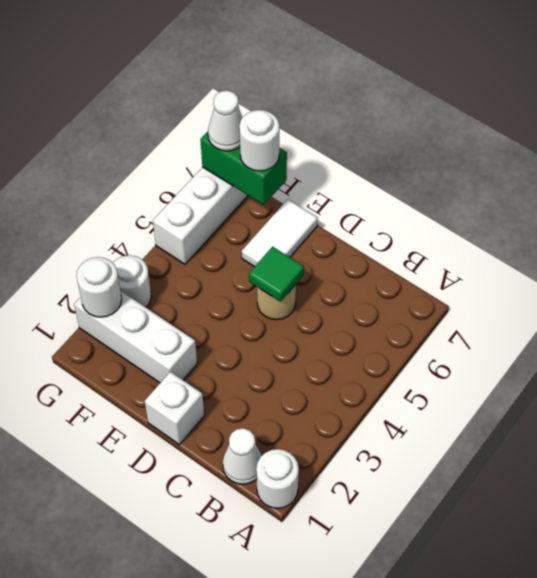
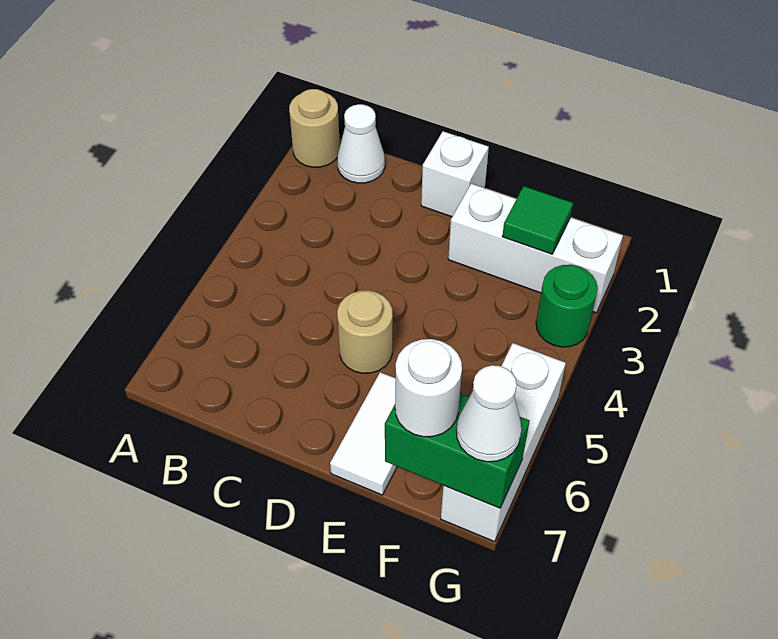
white 1x1 round brick [256,449,299,508] -> tan 1x1 round brick [289,89,340,167]
green 1x1 tile [249,247,304,302] -> green 1x1 tile moved to [502,186,573,254]
white 1x1 round brick [77,257,122,317] -> none
white 1x1 round brick [113,255,151,307] -> green 1x1 round brick [536,265,598,347]

